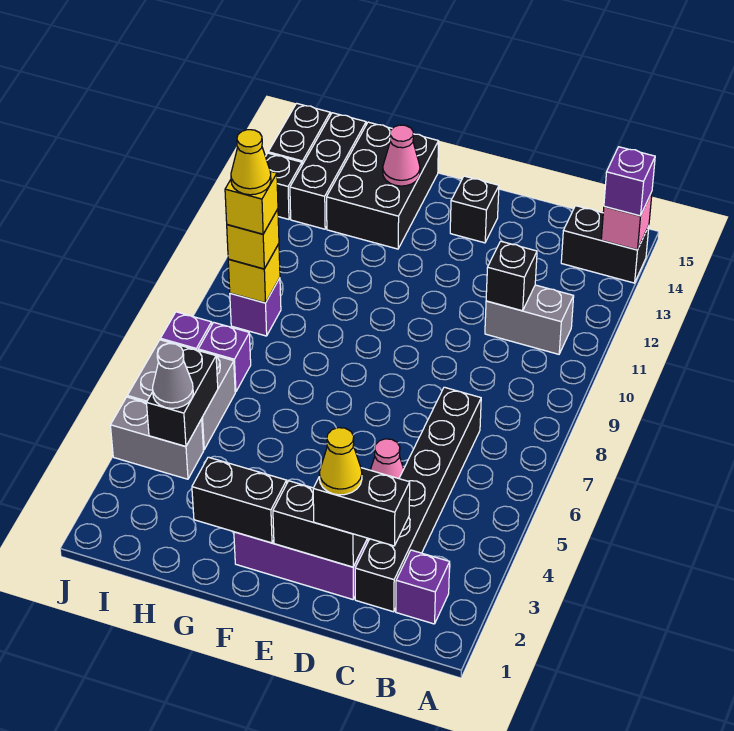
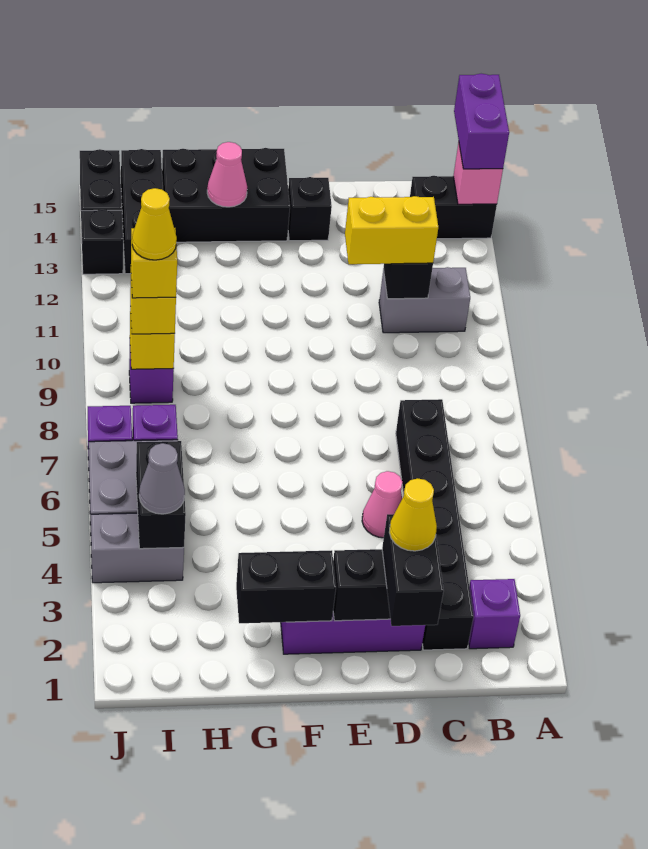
purple 1x1 brick [604,147,655,216] -> purple 1x2 brick [454,74,509,169]
black 1x2 brick [313,468,410,546] -> black 1x2 brick turned to [382,514,444,626]
none -> yellow 1x2 brick [345,196,438,264]
black 2x3 brick [327,122,439,249] -> black 2x3 brick turned to [162,148,290,242]

